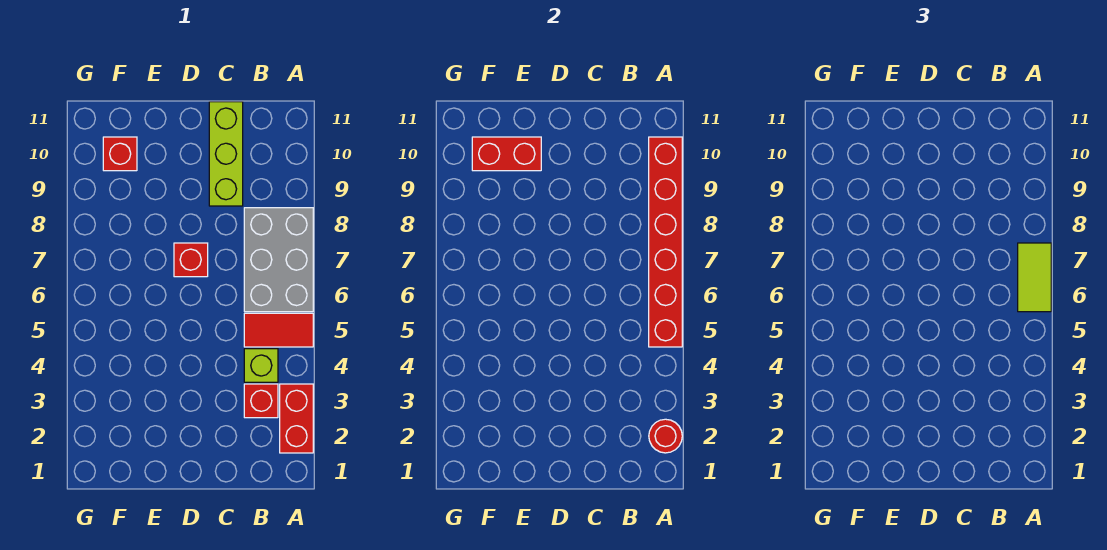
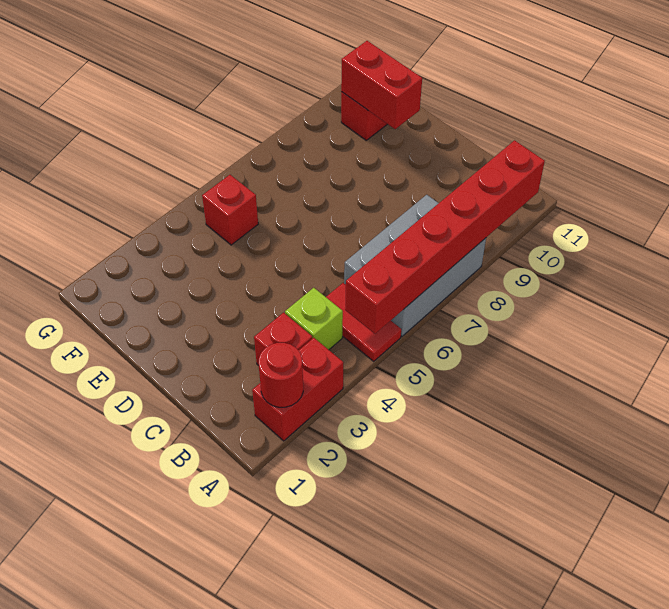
lime 1x2 tile [1018,243,1051,312] -> none
lime 1x3 brick [209,102,243,206] -> none
red 1x1 brick [174,243,208,277] -> red 1x1 brick moved to [202,175,258,245]

